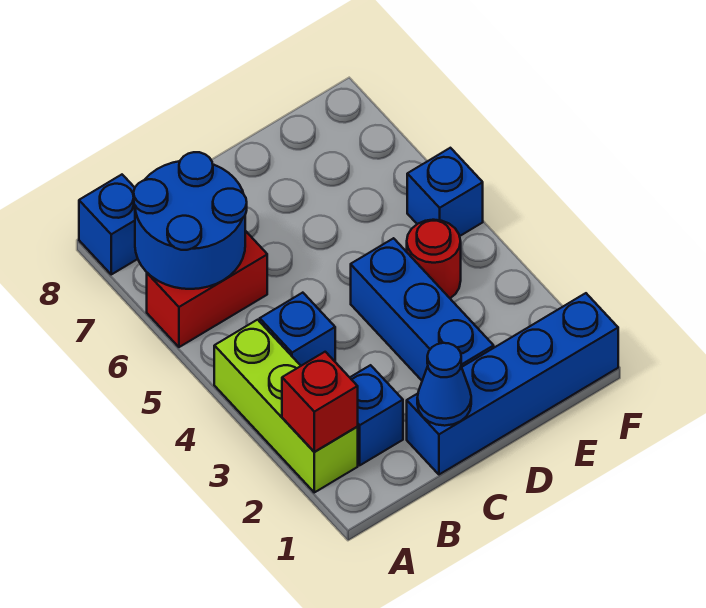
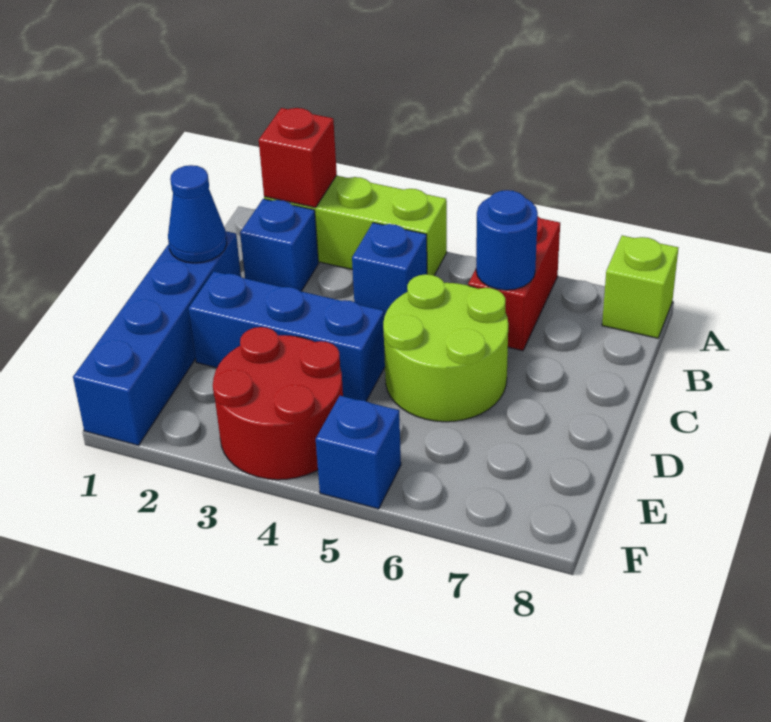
blue 2x2 round brick [134,152,247,289] -> blue 1x1 round brick [476,190,538,290]
blue 1x1 brick [79,175,138,274] -> lime 1x1 brick [602,236,678,338]
none -> lime 2x2 round brick [383,274,508,422]
red 1x1 round brick [407,220,461,298] -> red 2x2 round brick [213,327,343,480]

